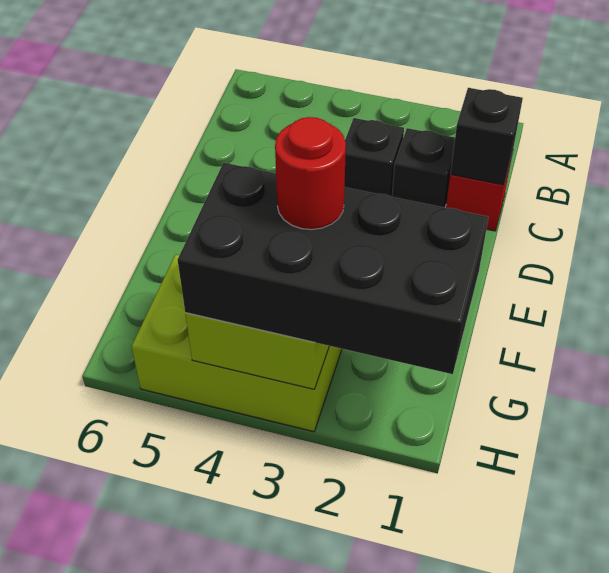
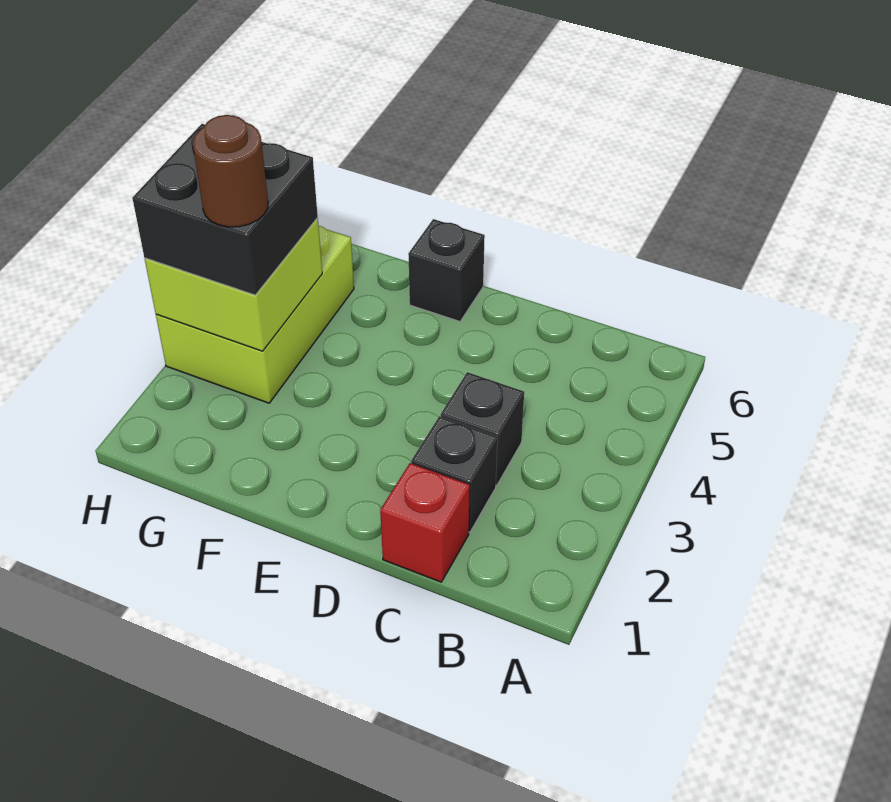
black 1x1 brick [450,88,523,185] -> black 1x1 brick moved to [408,219,485,321]
black 2x4 brick [178,163,488,374] -> black 2x2 brick [132,124,318,295]
red 1x1 round brick [275,117,346,230] -> brown 1x1 round brick [193,115,268,227]

